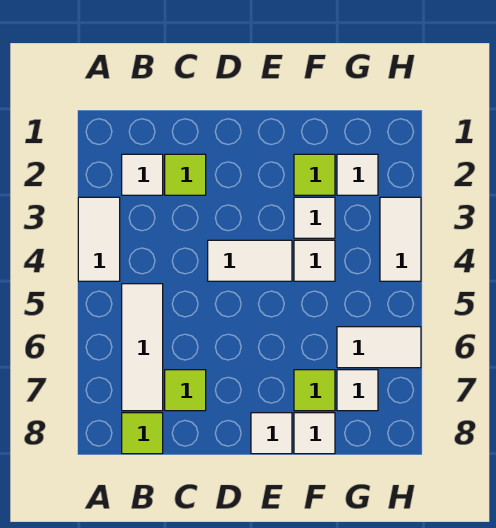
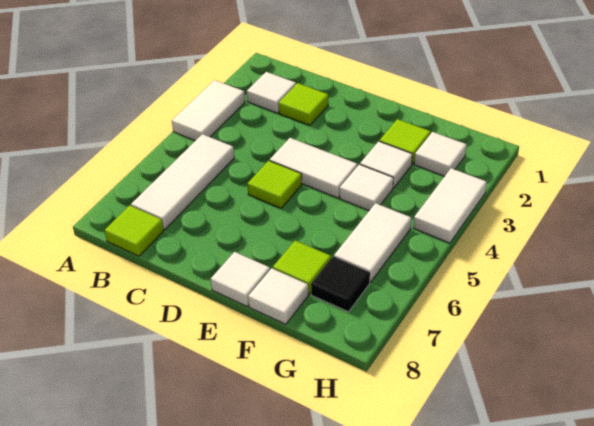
lime 1x1 tile [165,370,206,411] -> lime 1x1 tile moved to [247,161,302,208]
white 1x2 tile [337,327,421,368] -> white 1x2 tile turned to [334,203,411,282]
white 1x1 tile [337,370,378,411] -> black 1x1 tile [311,257,370,312]

